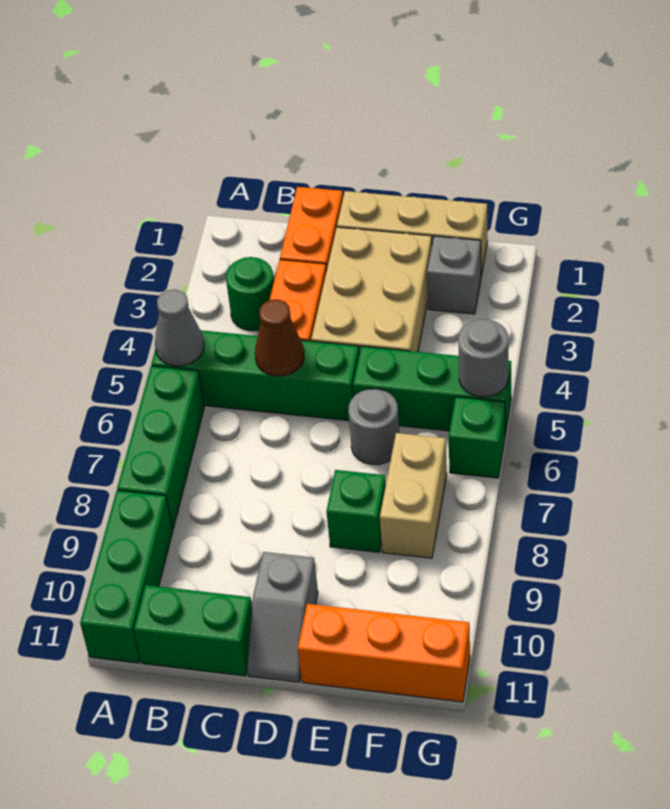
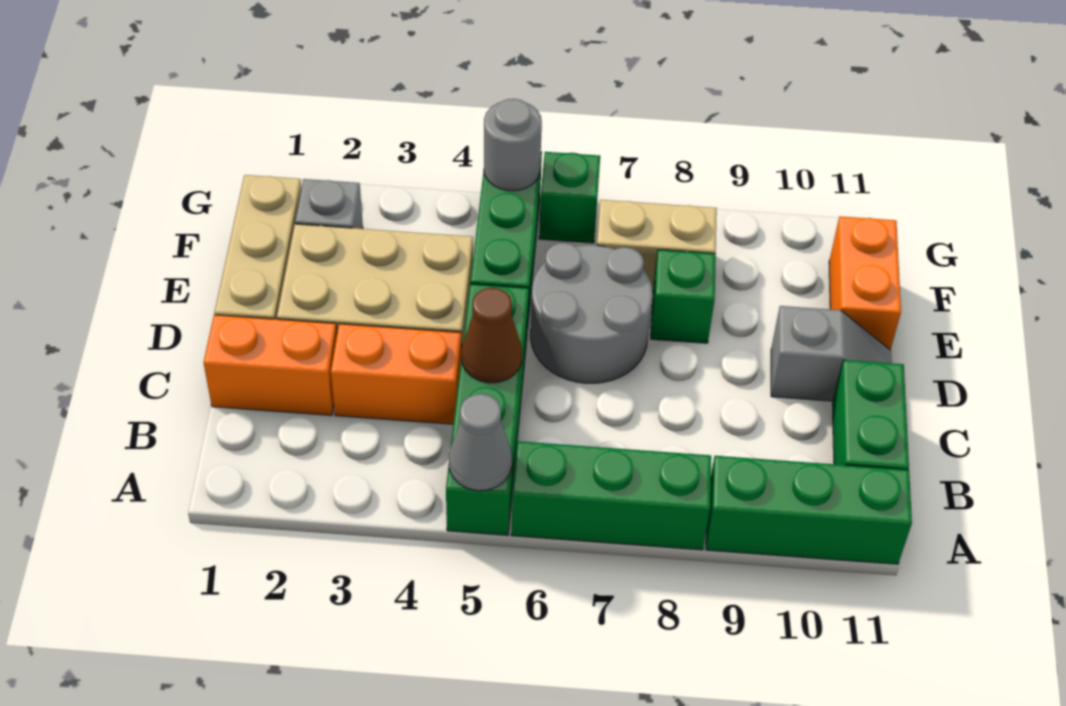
green 1x1 round brick [226,257,274,331] -> none
grey 1x1 round brick [348,389,399,465] -> grey 2x2 round brick [530,243,653,383]
orange 1x3 brick [298,604,470,702] -> orange 1x2 brick [829,216,901,350]

